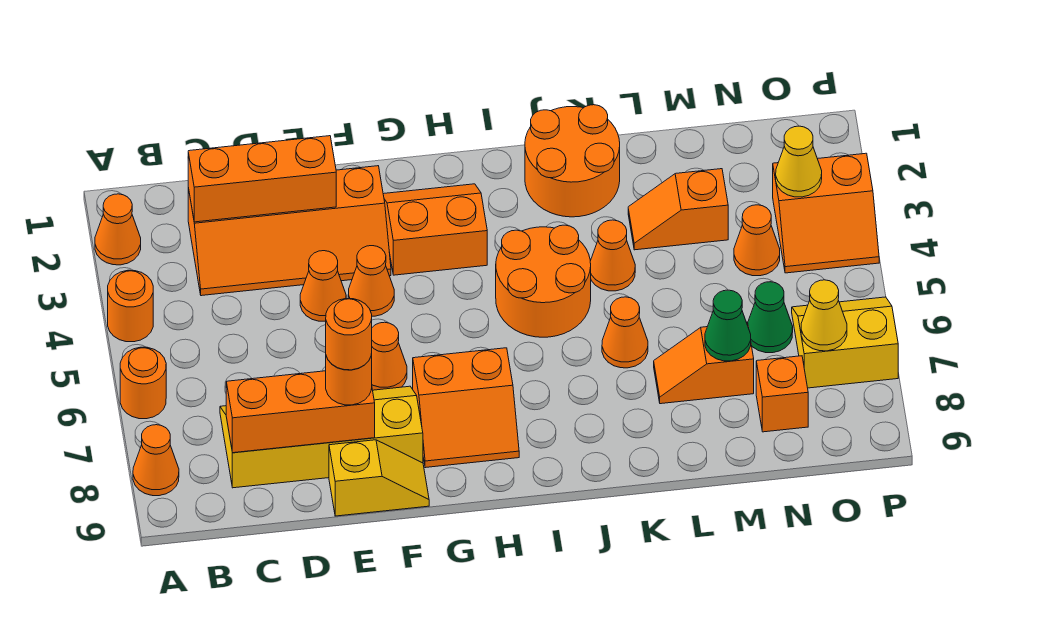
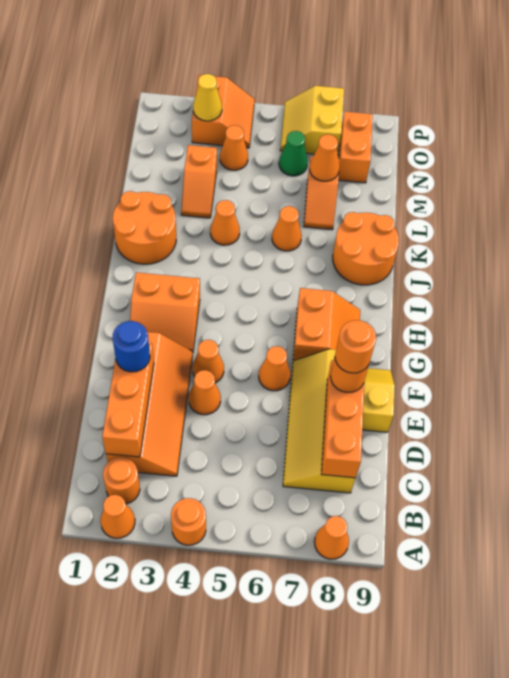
orange 1x1 round brick [120,347,166,419] -> orange 1x1 round brick moved to [103,457,140,504]
none -> blue 1x1 round brick [113,321,150,372]
orange 2x2 slope [383,184,487,275] -> orange 2x2 slope turned to [130,272,200,351]
orange 2x2 round brick [496,225,591,337] -> orange 2x2 round brick moved to [333,212,399,285]
green 1x1 cone [705,290,751,361] -> orange 1x1 cone [310,134,340,181]
orange 1x1 brick [756,356,808,432] -> orange 1x2 brick [338,112,373,183]
yellow 1x1 cone [801,280,847,351] -> none

